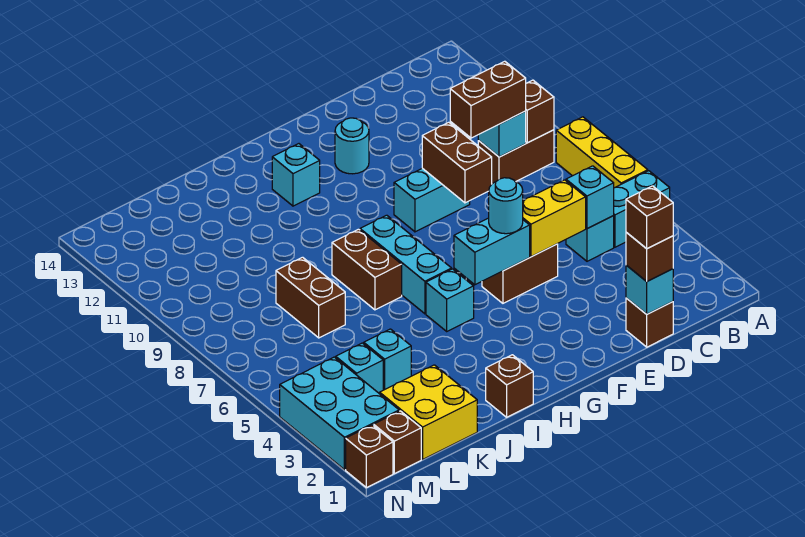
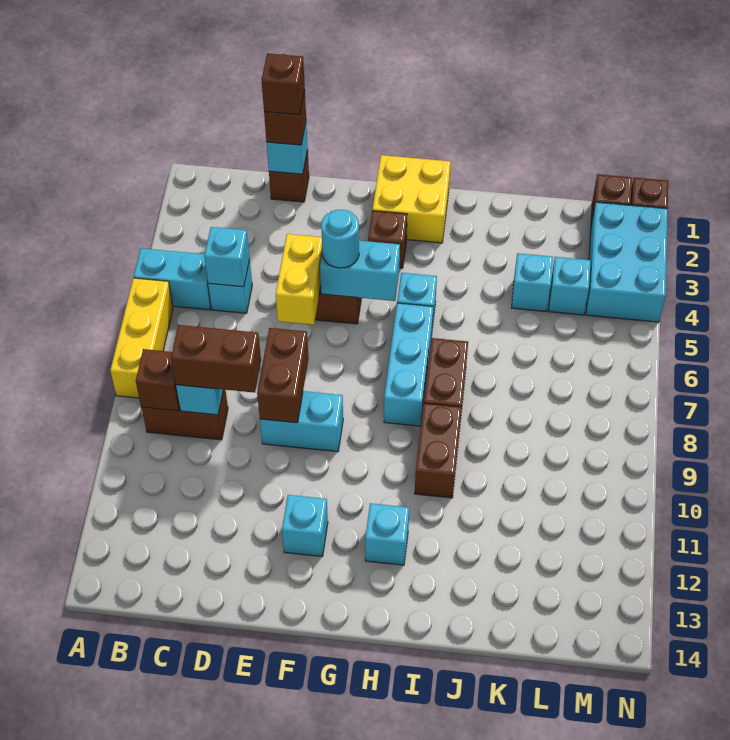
yellow 1x2 brick [523,180,586,257] -> yellow 1x2 brick turned to [276,234,322,325]
cyan 1x1 round brick [335,118,369,174] -> cyan 1x1 brick [282,495,328,556]
brown 1x1 brick [486,355,533,417] -> brown 1x1 brick moved to [368,211,407,268]
yellow 2x2 brick [380,365,477,459] -> yellow 2x2 brick moved to [373,155,451,243]
brown 1x2 brick [276,257,345,338] -> brown 1x2 brick moved to [415,403,462,498]

